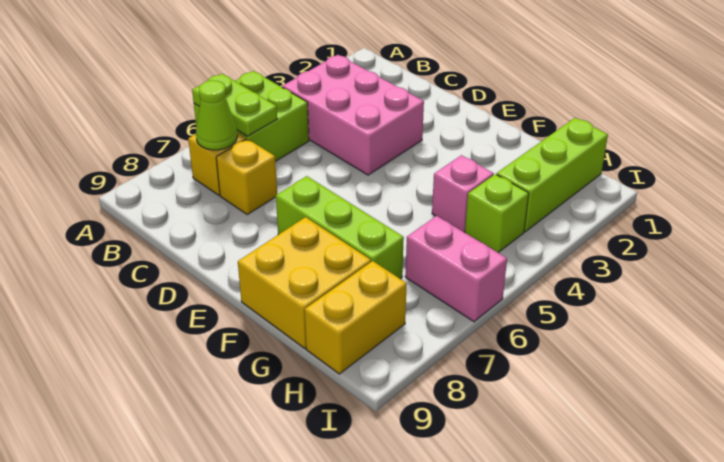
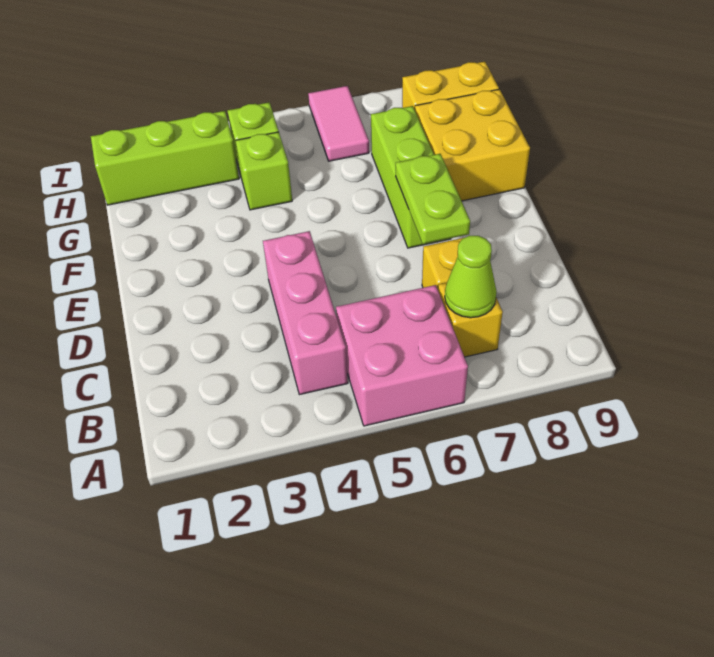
lime 2x2 brick [194,71,309,162] -> pink 2x2 brick [336,285,468,426]
lime 1x2 plate [192,74,277,136] -> lime 1x2 plate moved to [396,154,470,244]
pink 2x3 brick [282,55,424,175] -> pink 1x3 brick [263,231,348,395]
pink 1x1 brick [432,155,494,232] -> lime 1x1 brick [236,132,292,210]
pink 1x2 brick [405,216,507,322] -> pink 1x2 tile [308,86,369,161]

